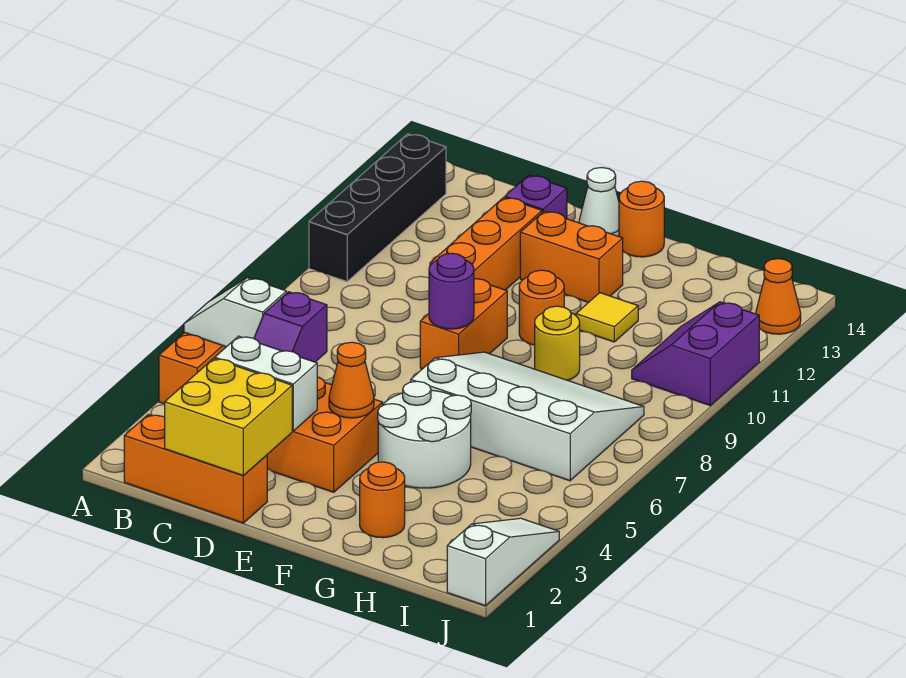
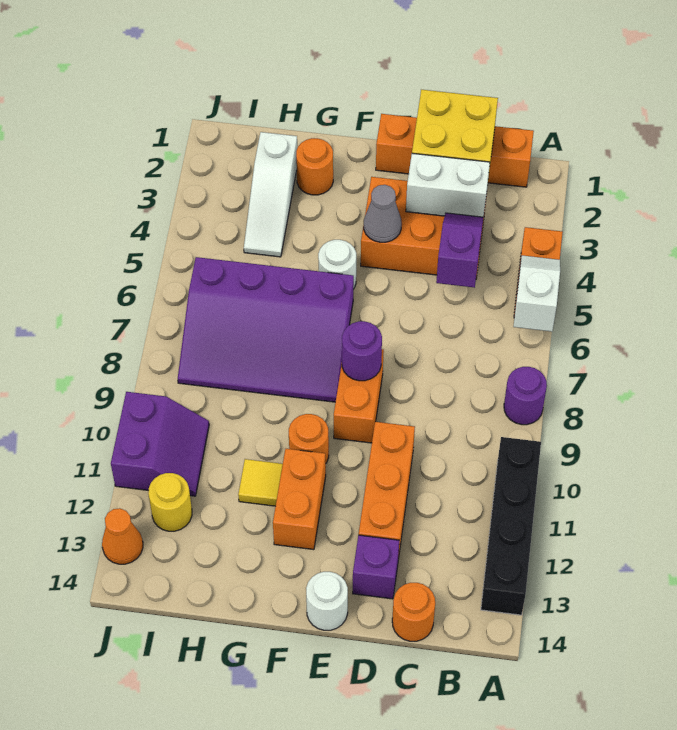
white 1x2 slope [184,278,286,347] -> white 1x2 slope turned to [513,255,560,332]
none -> purple 1x1 round brick [504,367,547,425]
orange 1x3 brick [124,414,267,523] -> orange 1x4 brick [376,114,534,187]
orange 1x1 cone [329,342,374,418] -> grey 1x1 cone [364,185,402,242]
orange 1x2 brick [520,211,623,303] -> orange 1x2 brick turned to [273,449,326,550]
white 1x1 cone [579,168,619,236] -> white 1x1 round brick [306,572,348,630]
white 2x2 round brick [378,381,471,488] -> white 1x1 round brick [318,240,356,289]
white 3x4 slope [411,352,644,481] -> purple 3x4 slope [178,257,354,402]
orange 1x1 round brick [619,181,664,257] -> orange 1x1 round brick moved to [392,583,435,641]
yellow 1x1 round brick [535,306,580,380] -> yellow 1x1 round brick moved to [148,473,192,531]
white 1x3 slope [447,518,559,606] -> white 1x3 slope moved to [244,132,297,257]

